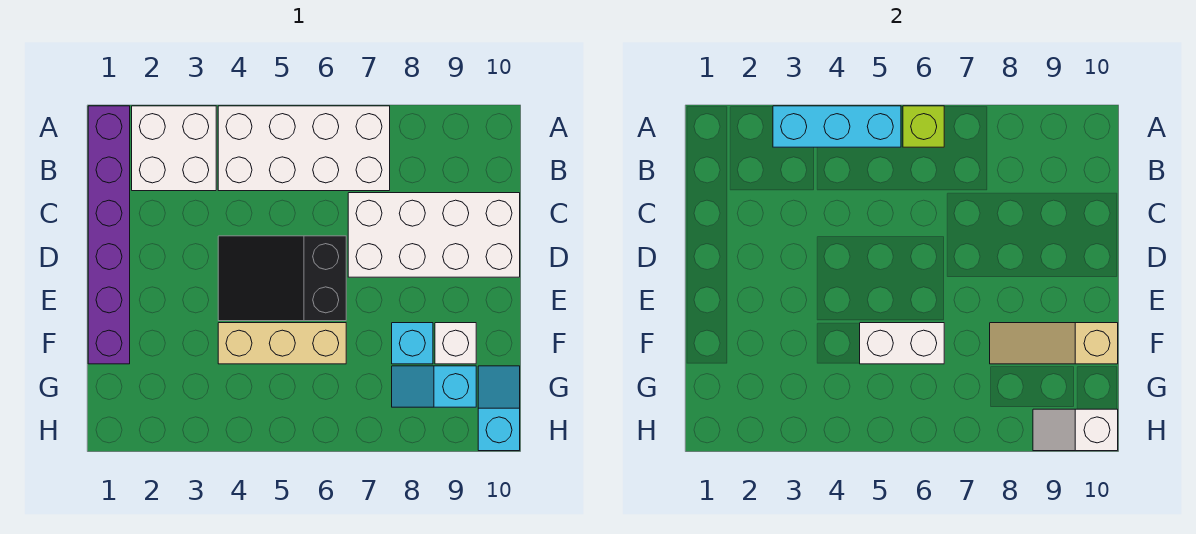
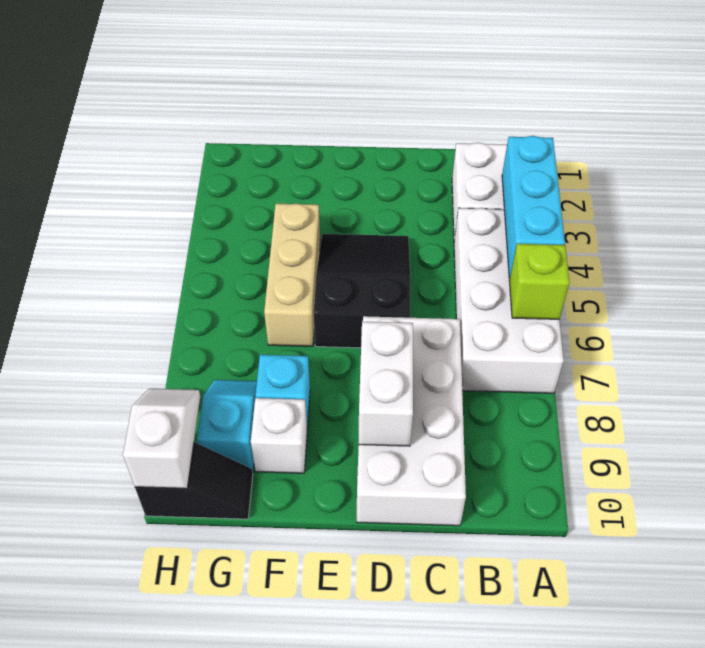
purple 1x6 brick [88,106,130,364] -> none
white 1x2 brick [860,323,944,364] -> white 1x2 brick moved to [359,322,413,446]
tan 1x3 slope [990,323,1118,364] -> none
cyan 1x2 slope [478,366,520,451] -> black 1x2 slope [135,442,253,519]

